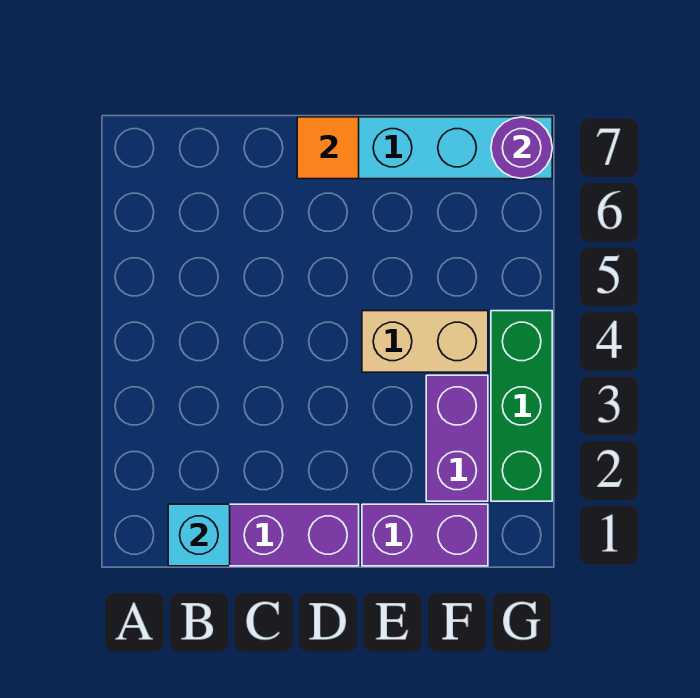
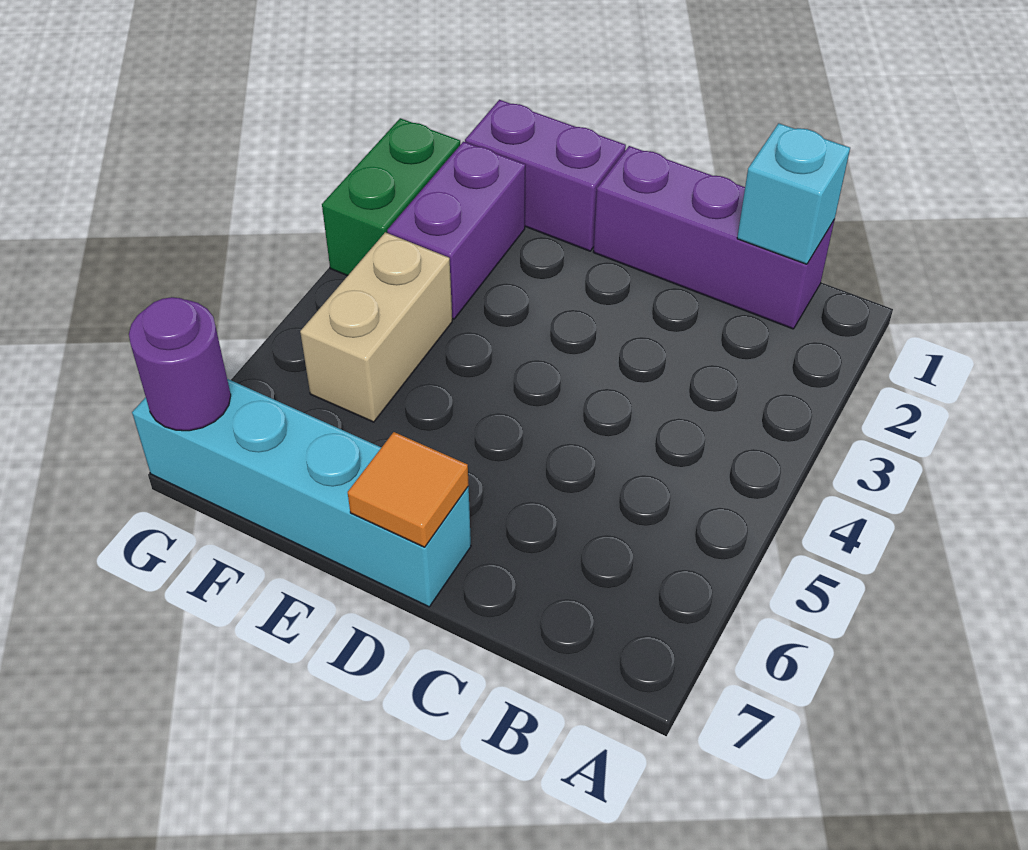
tan 1x2 brick [362,311,488,372] -> tan 1x2 brick turned to [300,232,452,422]
green 1x3 brick [491,311,552,501] -> green 1x2 brick [322,118,460,276]

